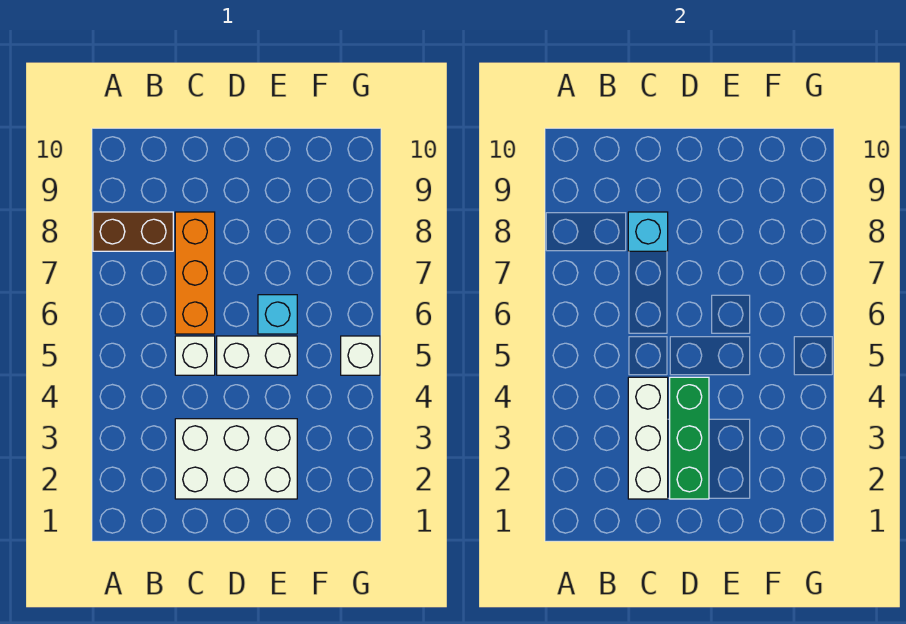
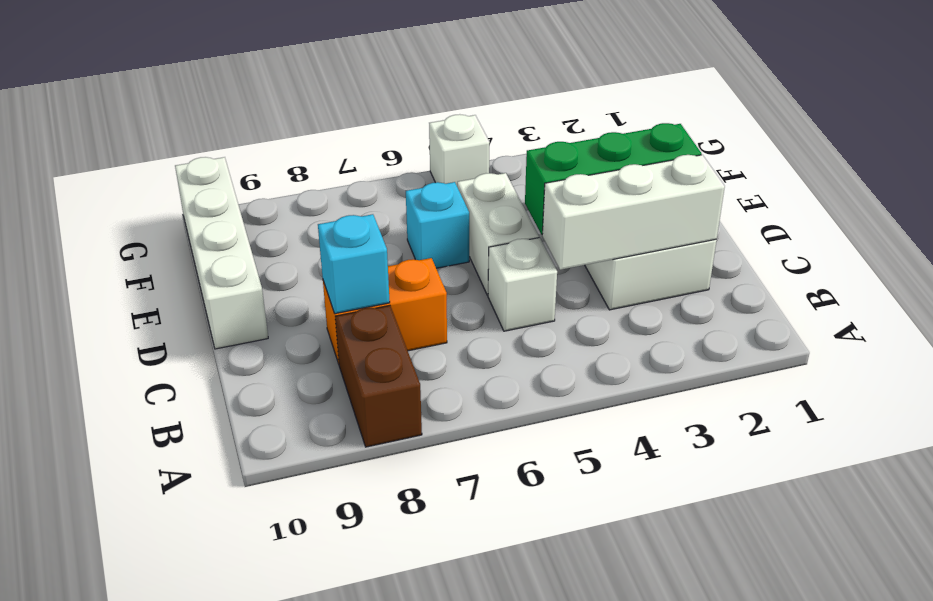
orange 1x3 brick [175,212,215,334] -> orange 1x2 brick [323,258,447,364]
none -> white 1x4 brick [175,157,268,349]

